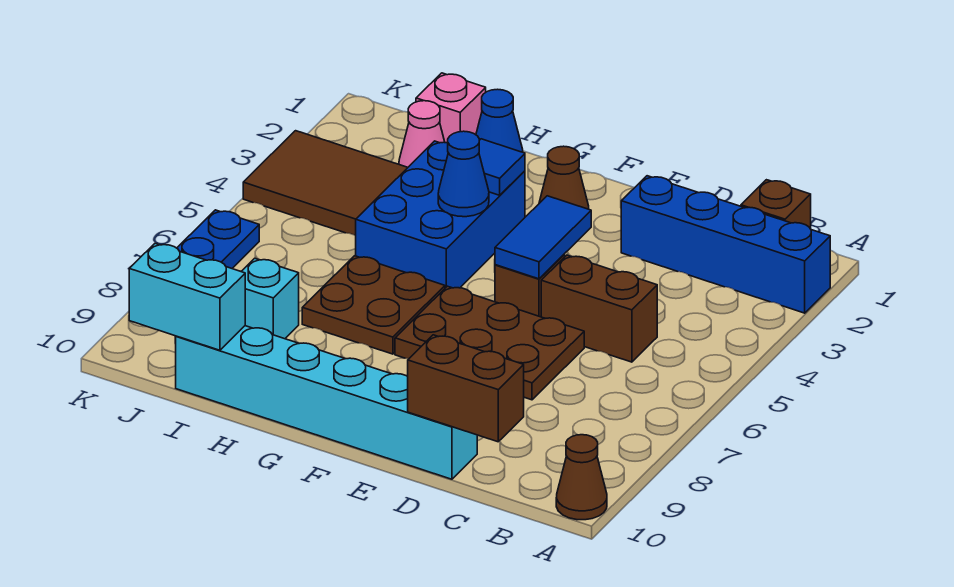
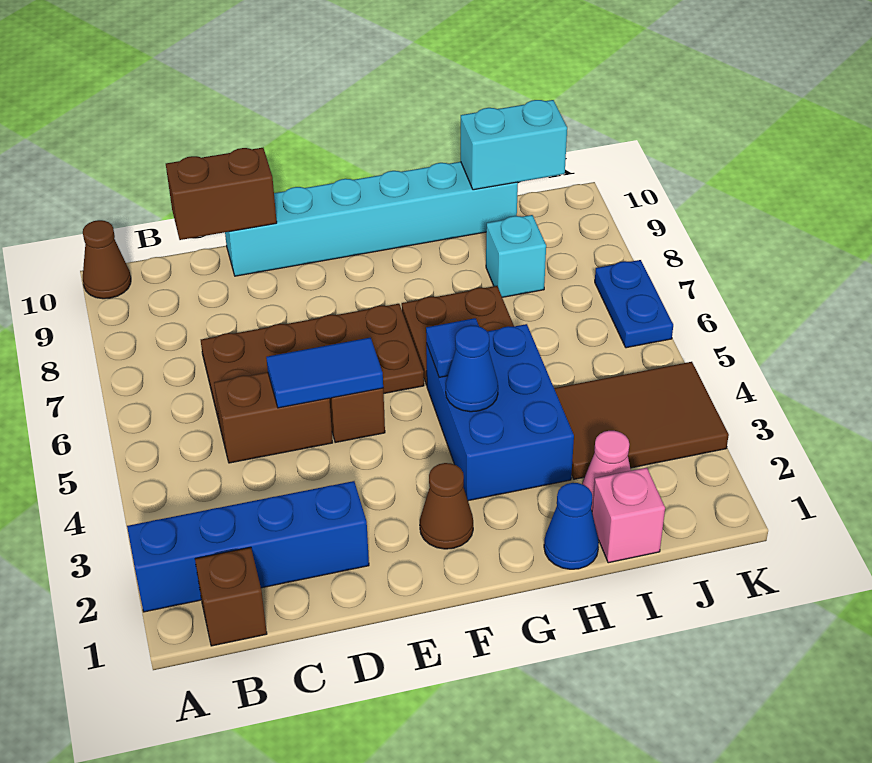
brown 2x3 plate [395,286,584,400] -> brown 2x4 plate [201,304,424,421]
blue 1x2 tile [495,196,591,279] -> blue 1x2 tile turned to [266,338,383,408]
blue 1x1 tile [479,139,525,195] -> blue 1x1 tile moved to [426,318,479,377]

